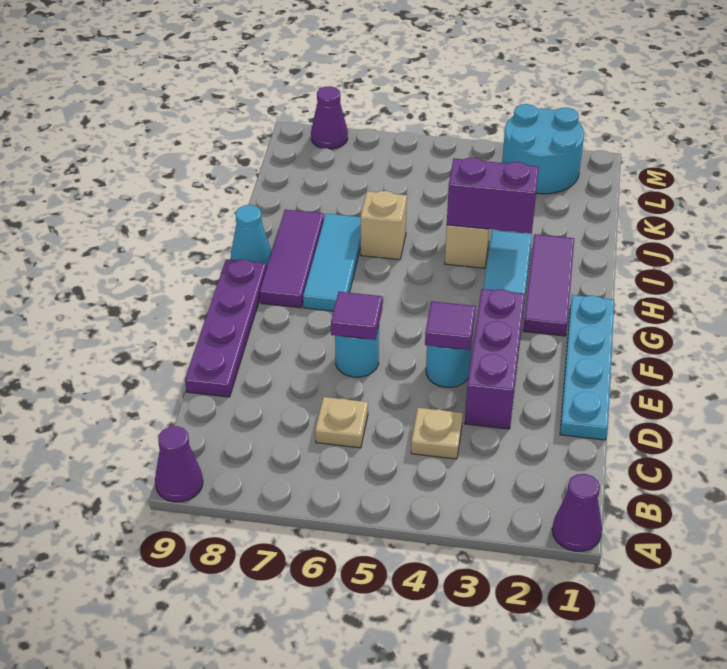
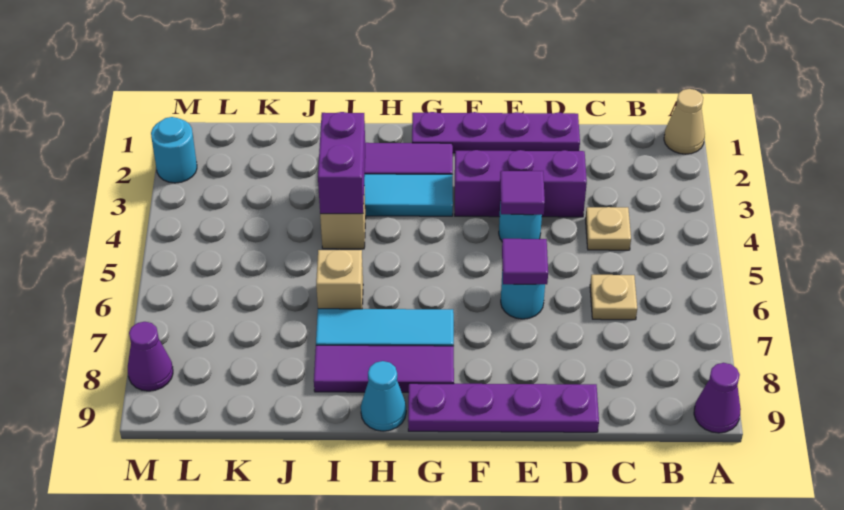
purple 1x1 cone [552,474,602,551] -> tan 1x1 cone [664,89,705,154]
cyan 1x4 plate [560,295,614,440] -> purple 1x4 plate [412,112,580,153]
cyan 2x2 round brick [502,104,584,194] -> cyan 1x1 round brick [151,117,197,183]

